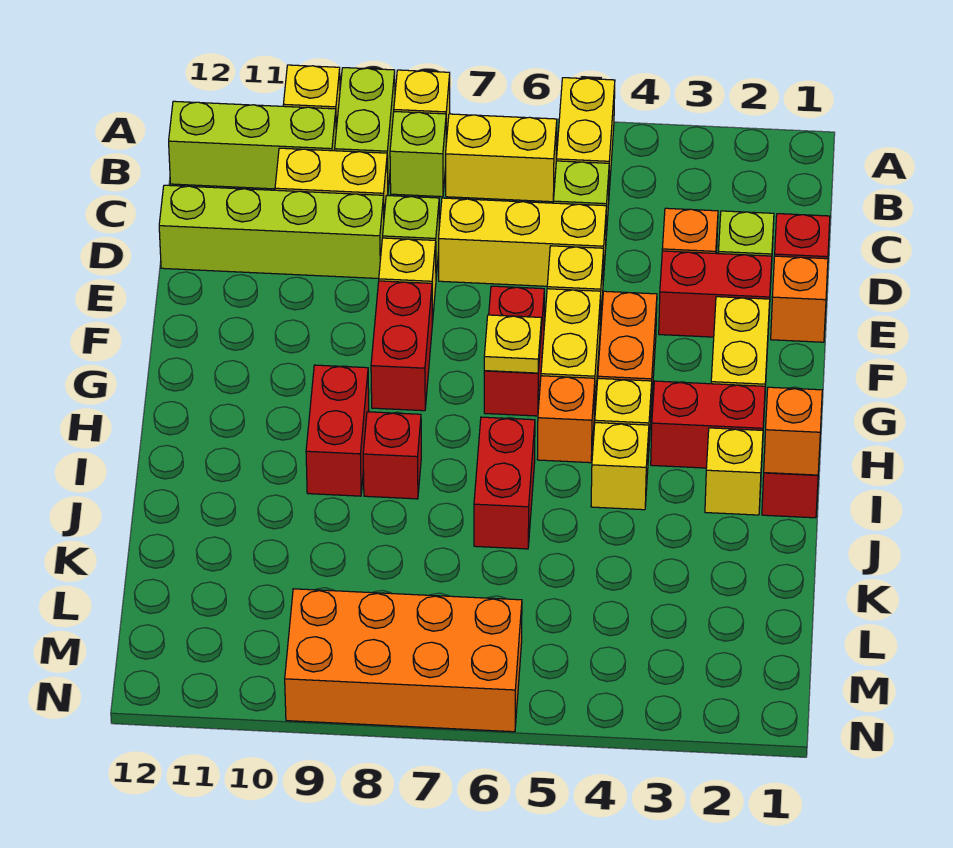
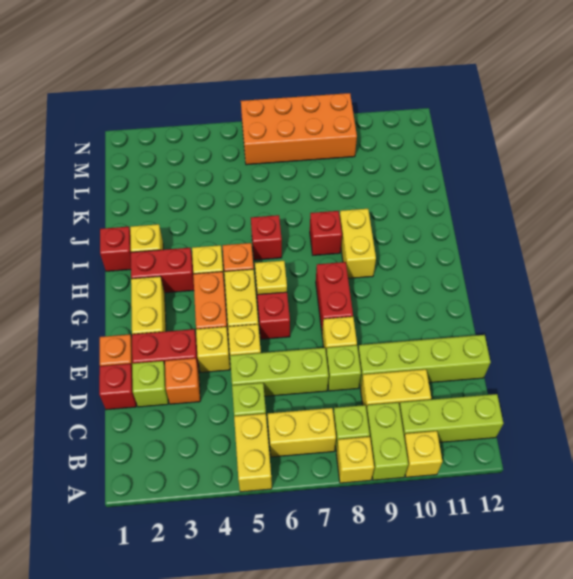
yellow 1x3 brick [439,198,606,286] -> lime 1x3 brick [230,348,329,396]
red 1x2 brick [306,365,369,496] -> yellow 1x2 brick [340,209,376,278]
orange 1x1 brick [764,387,822,475] -> none
yellow 1x1 brick [591,423,649,510] -> yellow 1x1 brick moved to [196,327,230,372]
red 1x2 brick [474,417,535,549] -> red 1x1 brick [251,215,282,260]

